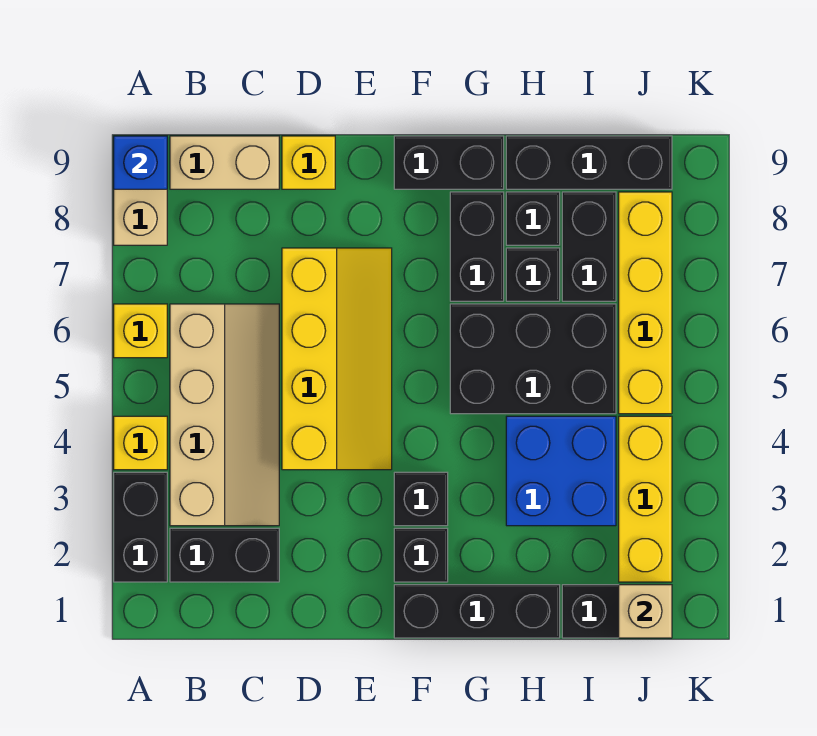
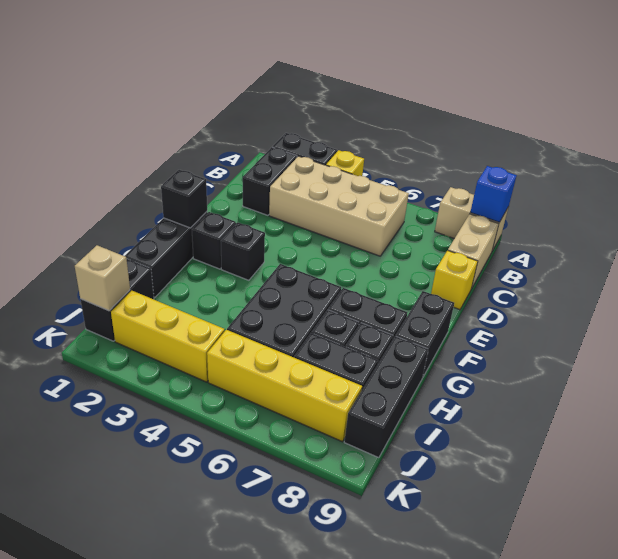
yellow 1x1 brick [114,304,167,358] -> none
tan 2x4 slope [170,304,279,526] -> tan 2x4 brick [269,156,409,256]
yellow 2x4 slope [282,248,392,470] -> none
none -> black 1x1 brick [161,170,207,228]
blue 2x2 brick [506,416,616,526] -> none

